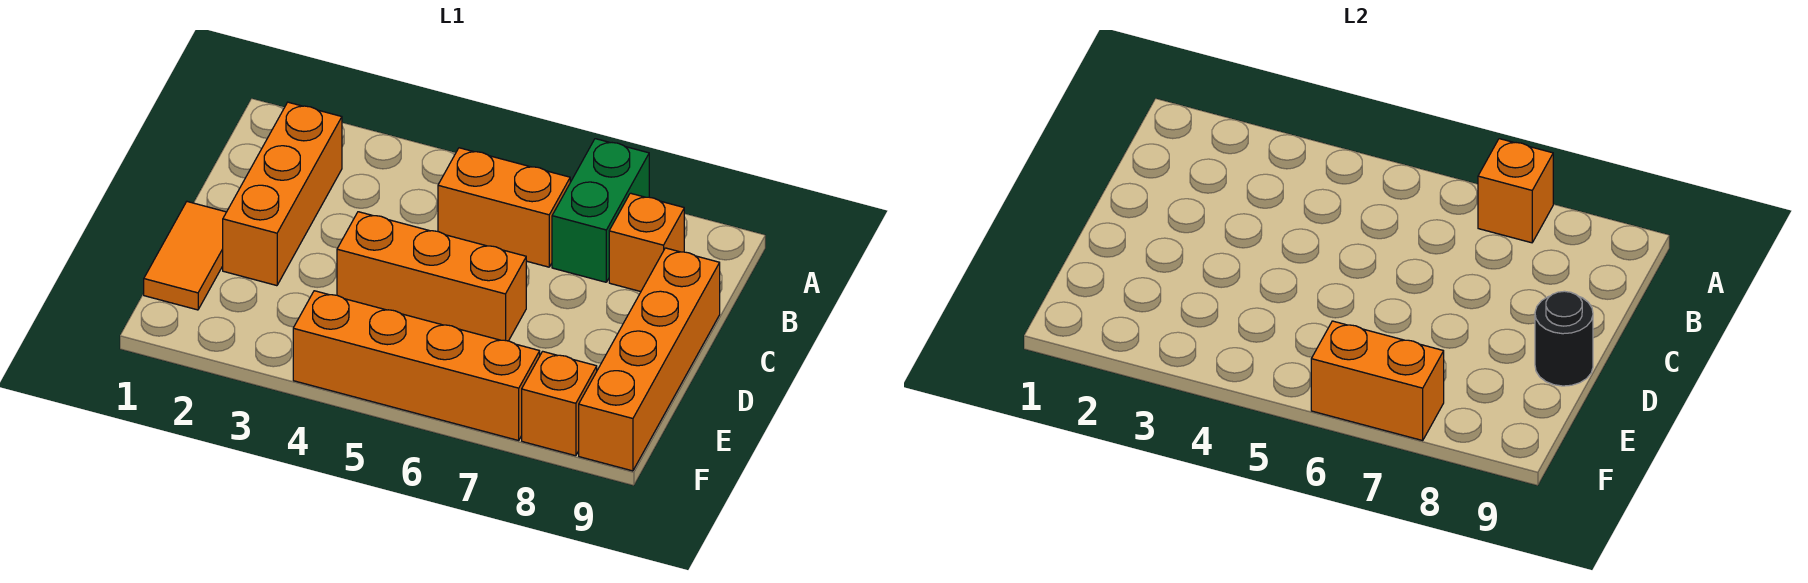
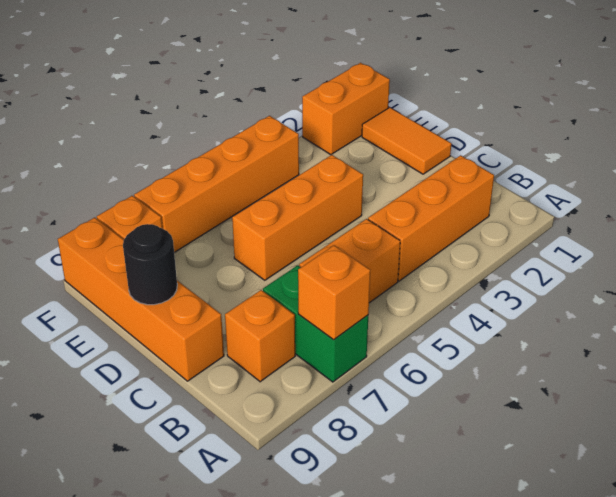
orange 1x3 brick [223,102,342,286] -> orange 1x3 brick turned to [368,155,494,281]
orange 1x2 brick [1311,321,1444,440] -> orange 1x2 brick moved to [302,63,390,155]

